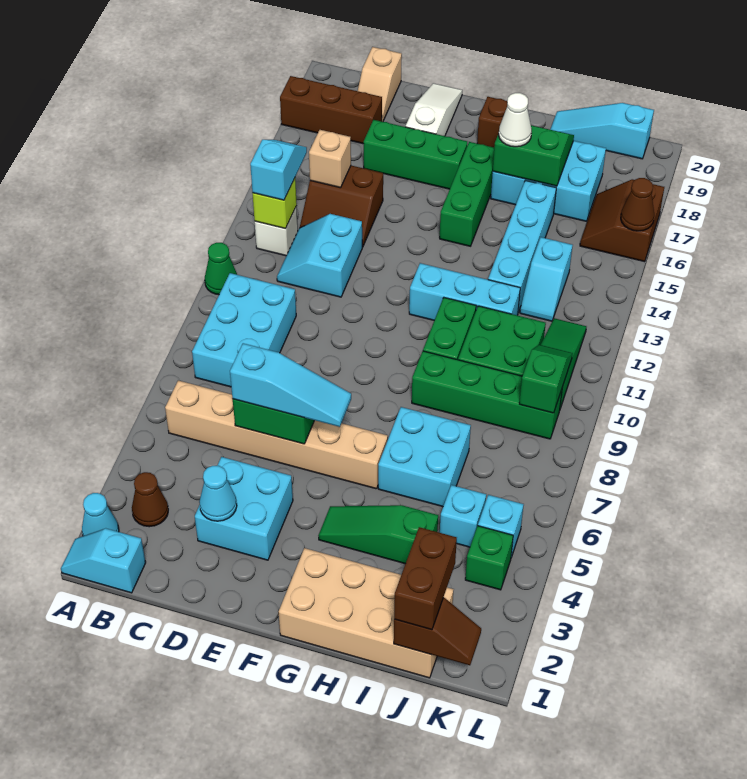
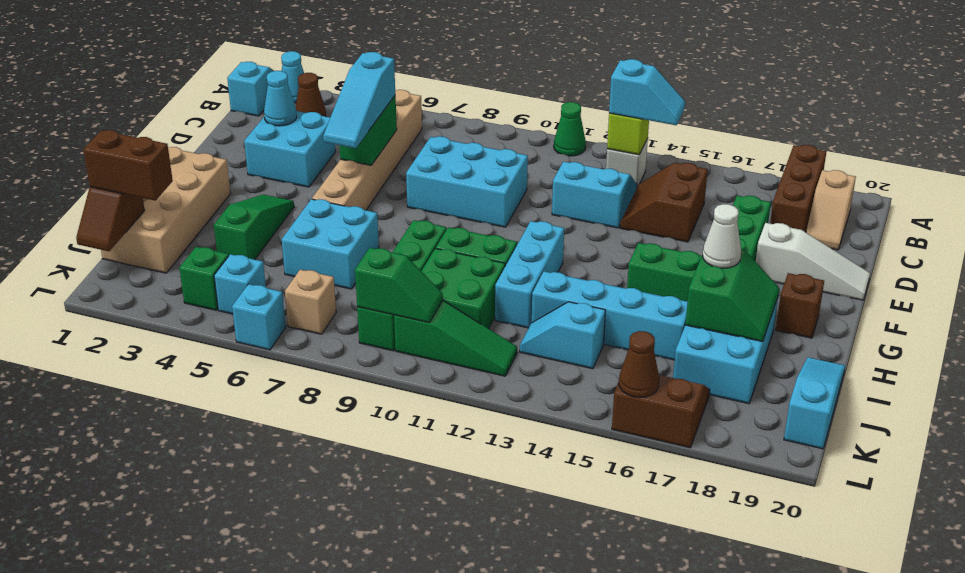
cyan 2x3 brick [192,273,296,387] -> cyan 2x3 brick moved to [406,136,528,227]
tan 1x1 brick [309,130,351,188] -> tan 1x1 brick moved to [285,270,336,334]
tan 1x2 slope [358,47,402,122] -> tan 1x2 slope turned to [806,170,856,250]
cyan 1x1 brick [440,485,486,547] -> cyan 1x1 brick moved to [232,284,286,350]

